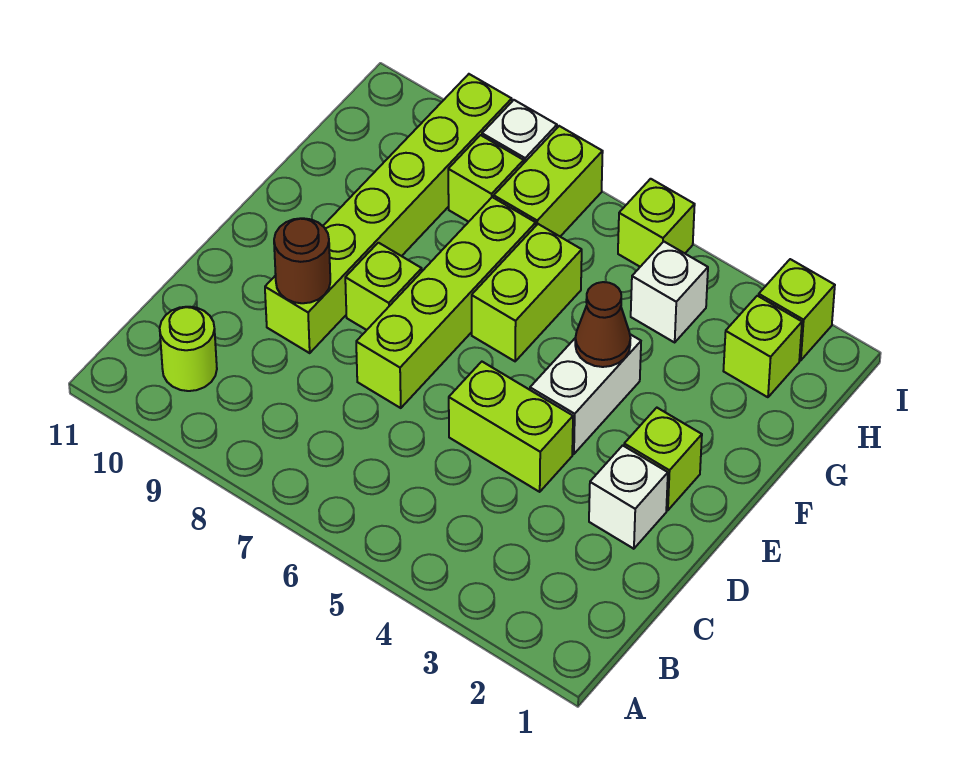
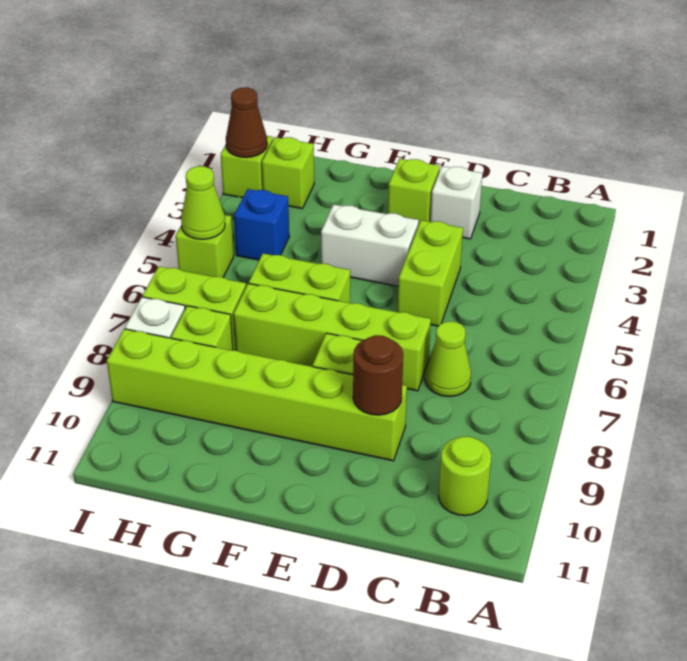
none -> lime 1x1 cone [425,322,471,397]
brown 1x1 cone [575,282,630,367] -> brown 1x1 cone moved to [226,88,267,157]
white 1x1 brick [631,242,708,342] -> blue 1x1 brick [234,189,289,260]
none -> lime 1x1 cone [181,166,225,239]

